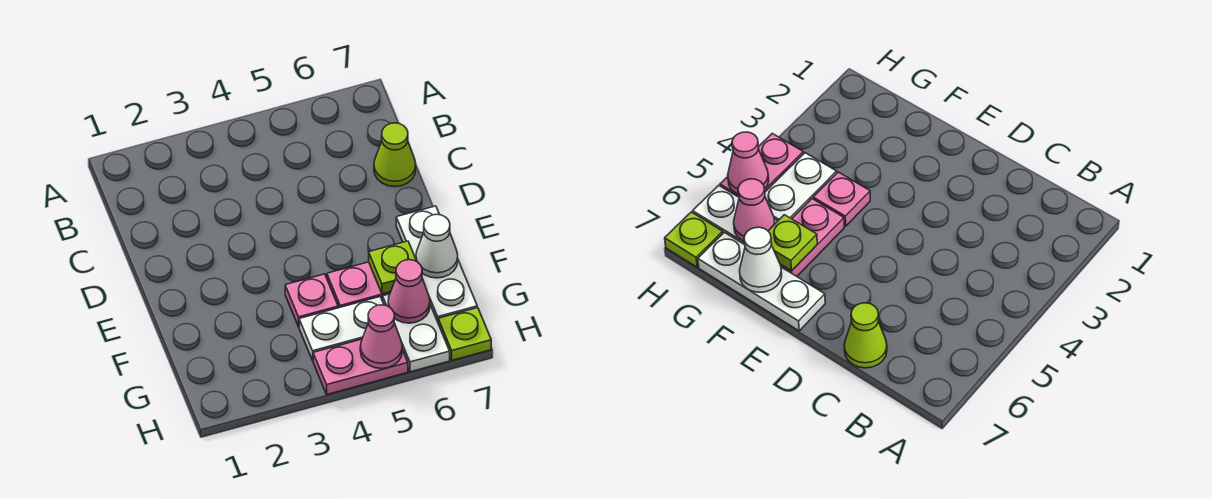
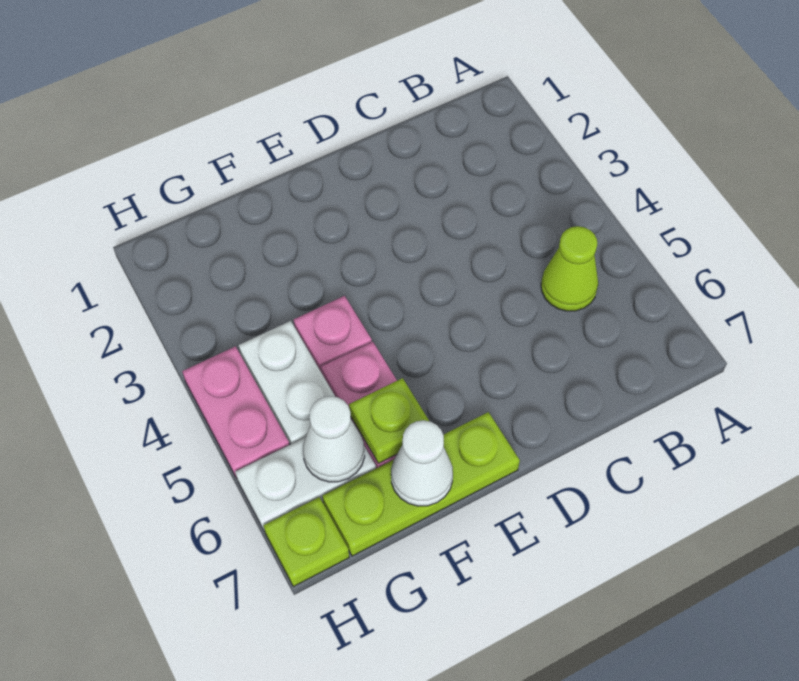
lime 1x1 cone [374,123,416,187] -> lime 1x1 cone moved to [541,226,598,311]
white 1x3 plate [396,206,477,321] -> lime 1x3 plate [322,412,520,556]
pink 1x1 cone [388,260,430,323] -> white 1x1 cone [303,396,365,482]
pink 1x1 cone [360,305,402,369] -> none

